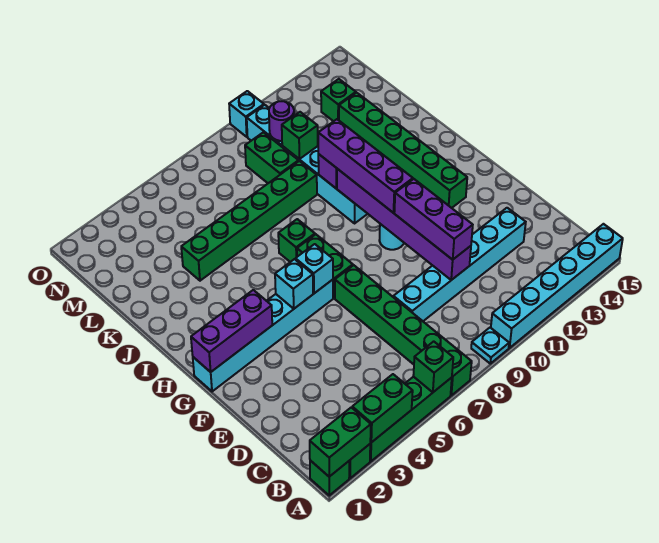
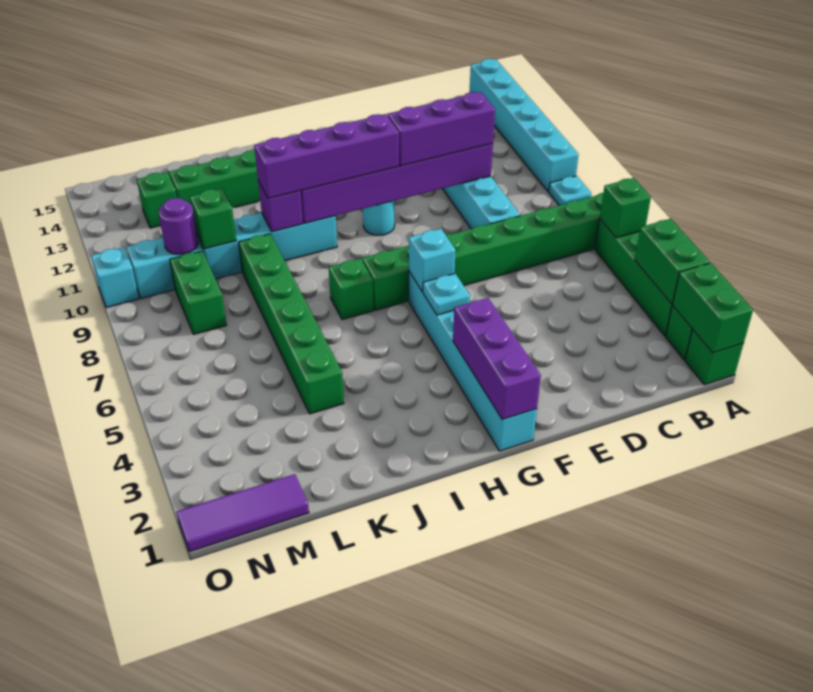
cyan 1x1 brick [275,259,313,309] -> cyan 1x1 plate [423,274,470,315]
green 1x2 brick [245,132,299,183] -> green 1x2 brick turned to [170,251,227,334]
none -> purple 1x3 tile [176,474,309,552]

